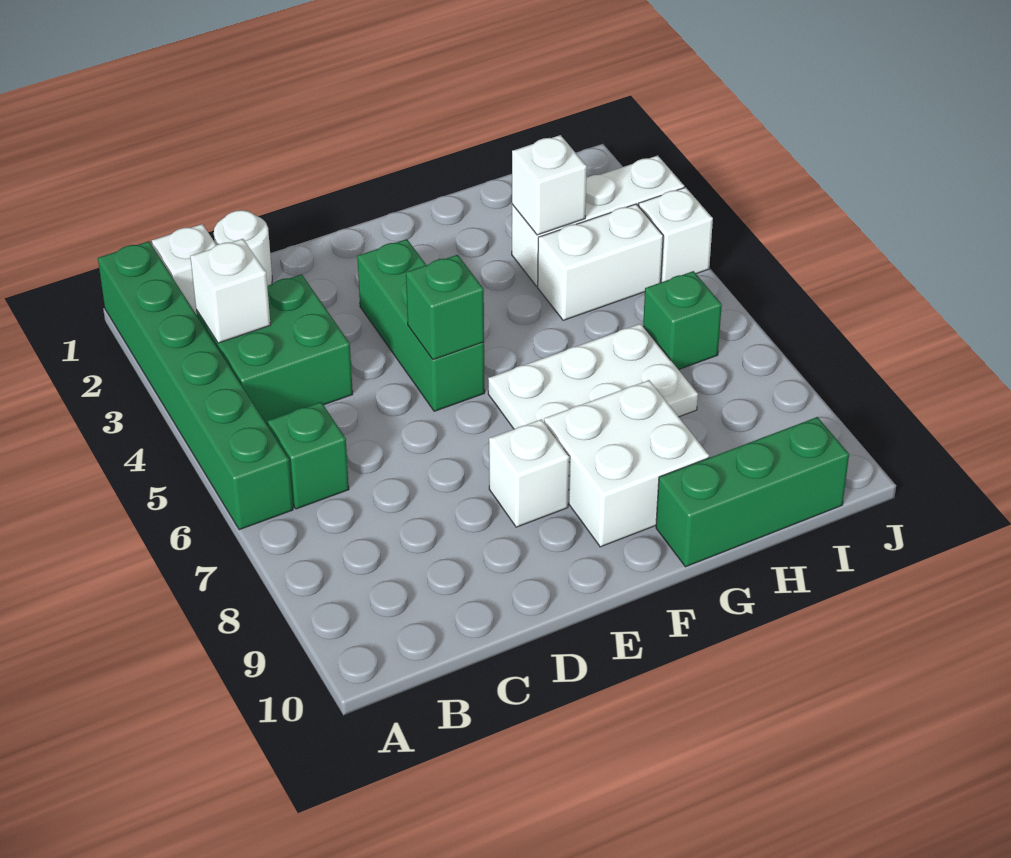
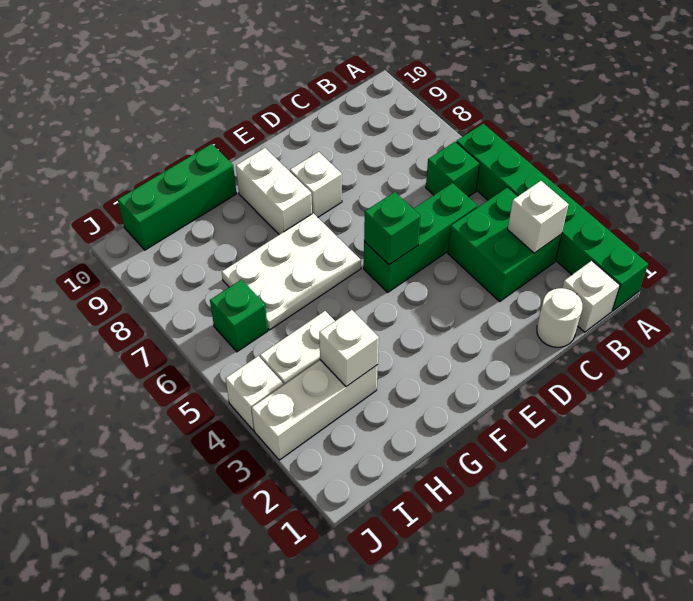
green 1x3 brick [357,239,485,411] -> green 1x3 brick turned to [364,183,477,292]
white 2x2 brick [544,380,709,547] -> white 1x2 brick [236,148,312,235]

